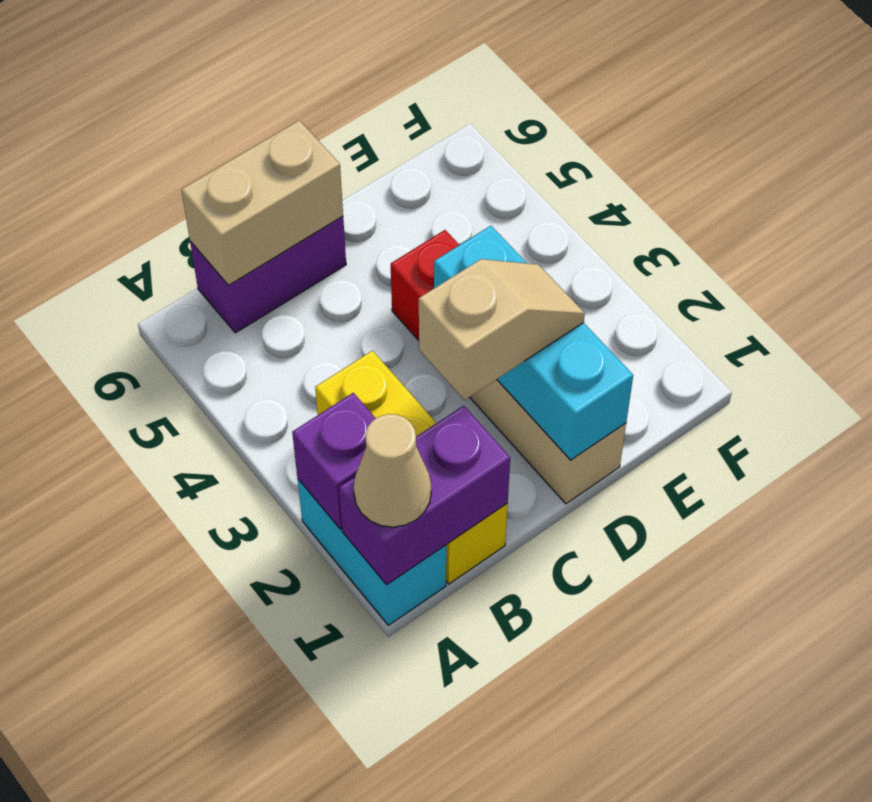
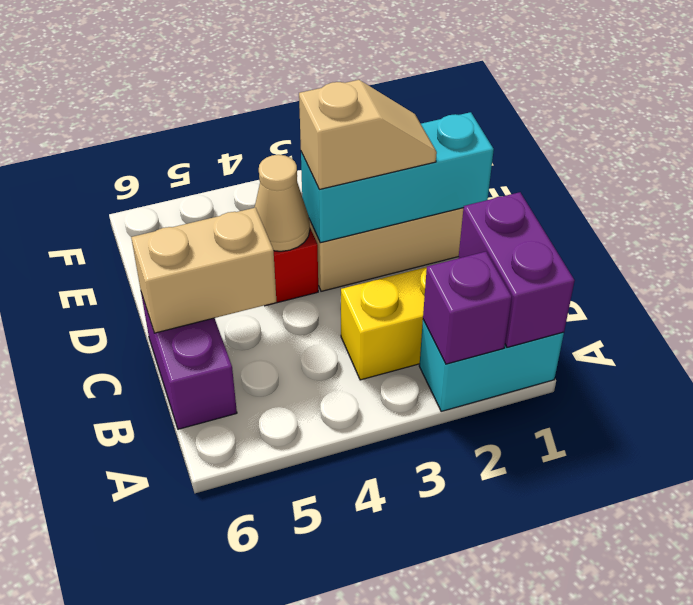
tan 1x1 cone [354,414,431,527] -> tan 1x1 cone moved to [255,155,310,251]
tan 1x2 brick [181,120,343,285] -> tan 1x2 brick turned to [131,208,276,333]
tan 1x2 slope [419,259,585,400] -> tan 1x2 slope turned to [299,80,437,189]

